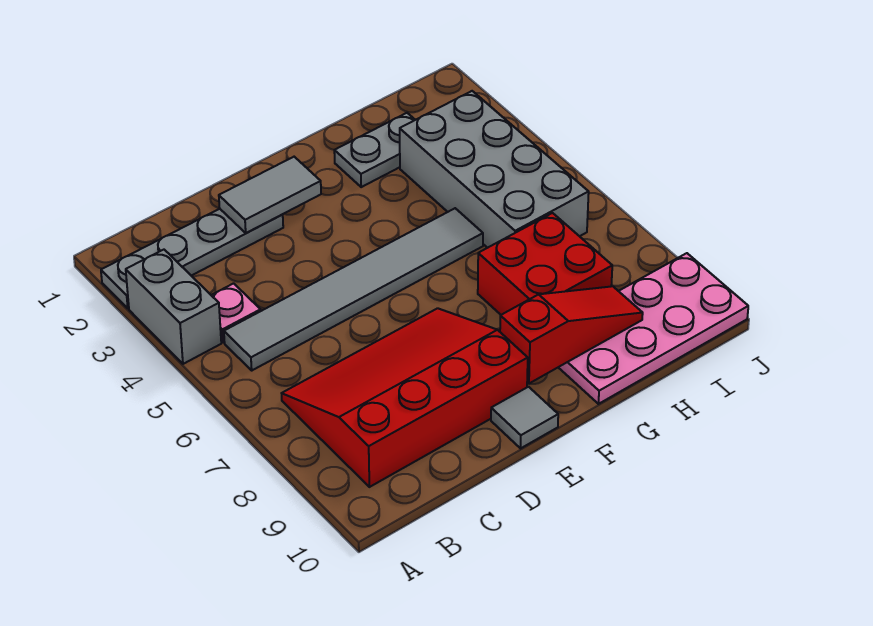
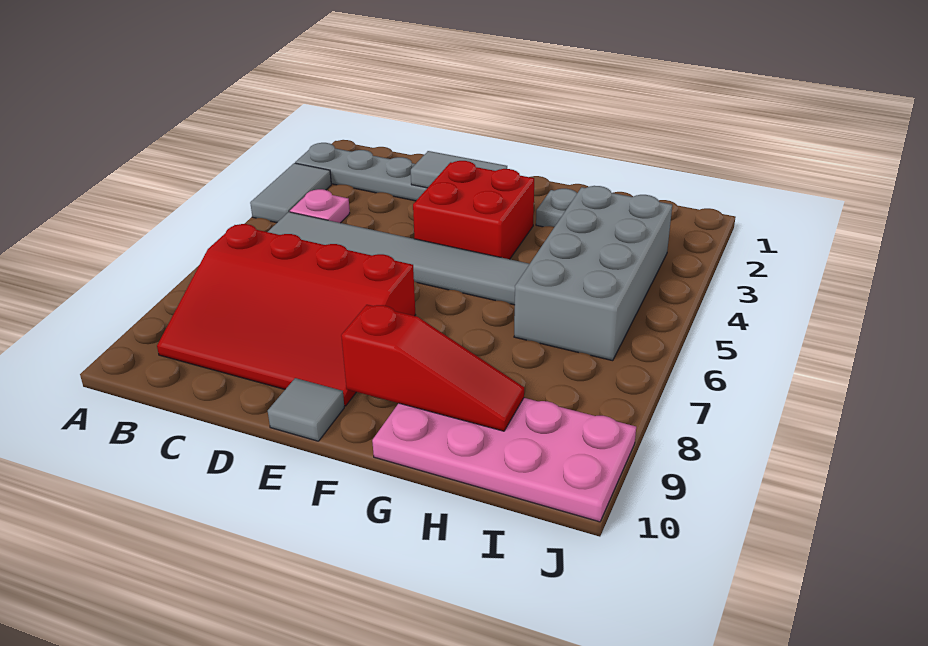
grey 1x2 brick [126,250,221,364] -> grey 1x2 tile [250,163,331,223]
red 3x4 slope [282,308,528,487] -> red 3x4 slope turned to [157,224,415,406]
red 2x2 brick [478,213,612,315] -> red 2x2 brick moved to [413,161,534,259]

